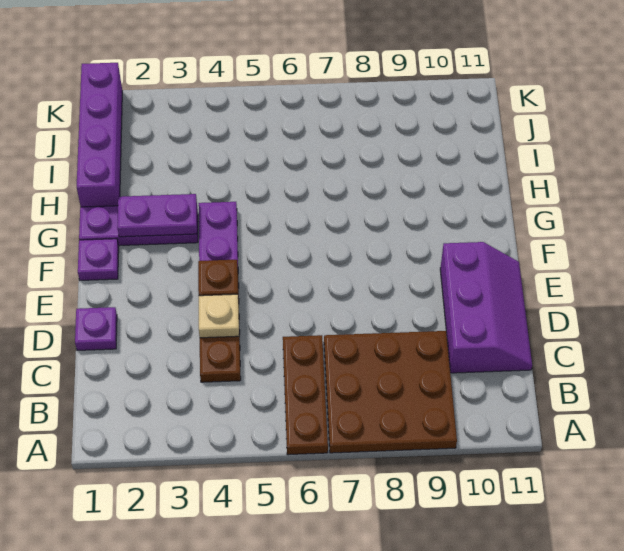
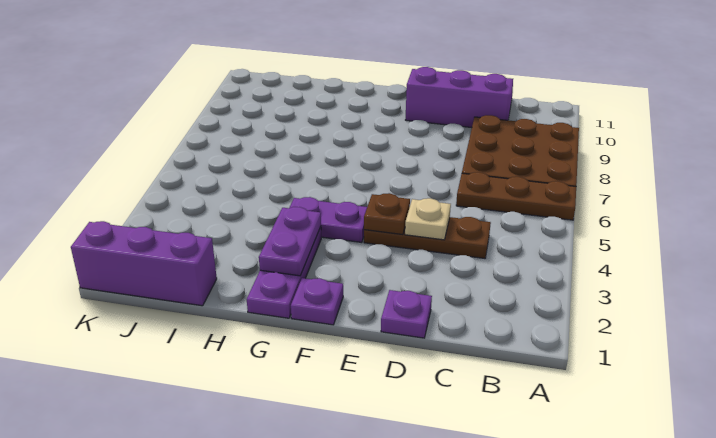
purple 1x4 brick [77,63,122,207] -> purple 1x3 brick [71,221,217,306]

